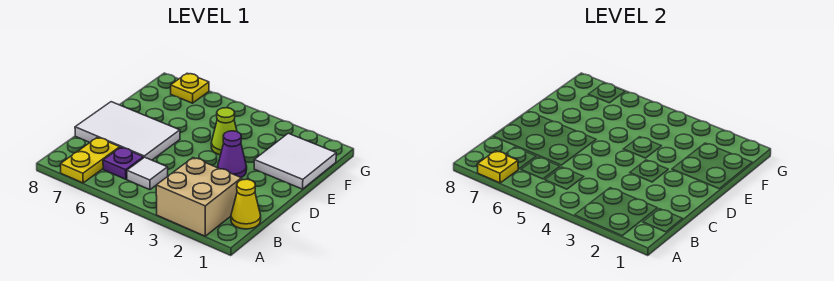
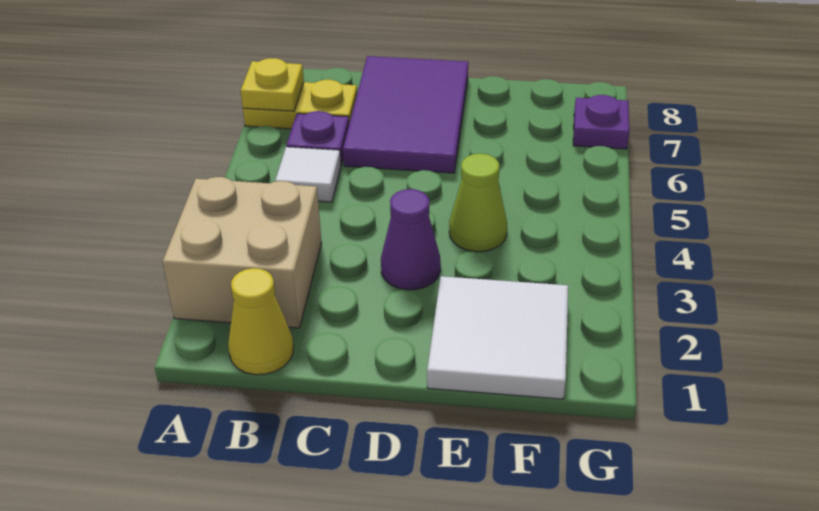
white 2x3 tile [75,102,180,160] -> purple 2x3 tile [343,56,468,173]
yellow 1x1 plate [171,73,209,103] -> purple 1x1 plate [573,95,629,149]

